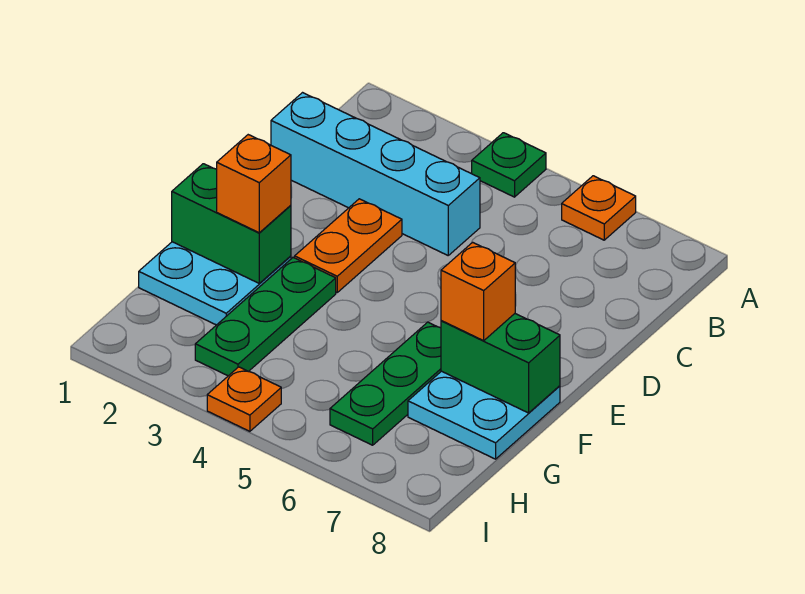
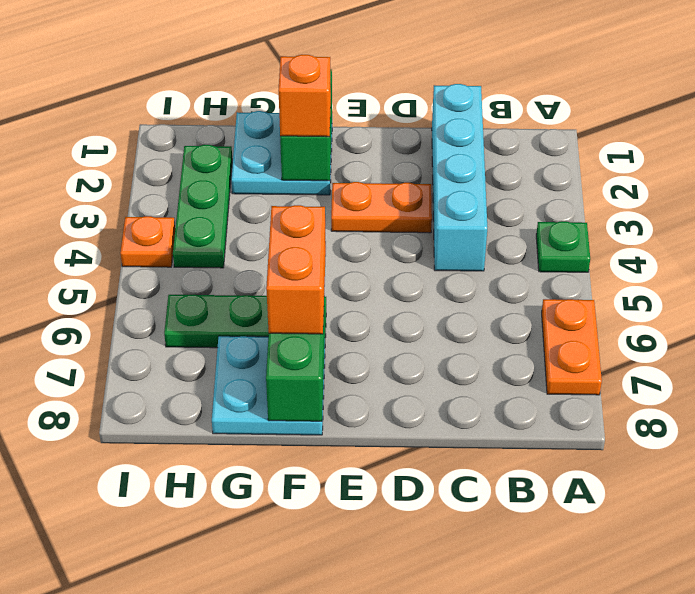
orange 1x1 plate [562,176,636,240] -> orange 1x2 plate [542,299,602,395]
green 1x3 plate [195,258,336,376] -> green 1x3 plate turned to [173,145,232,268]
orange 1x1 brick [441,242,515,341] -> orange 1x2 brick [266,205,326,334]

